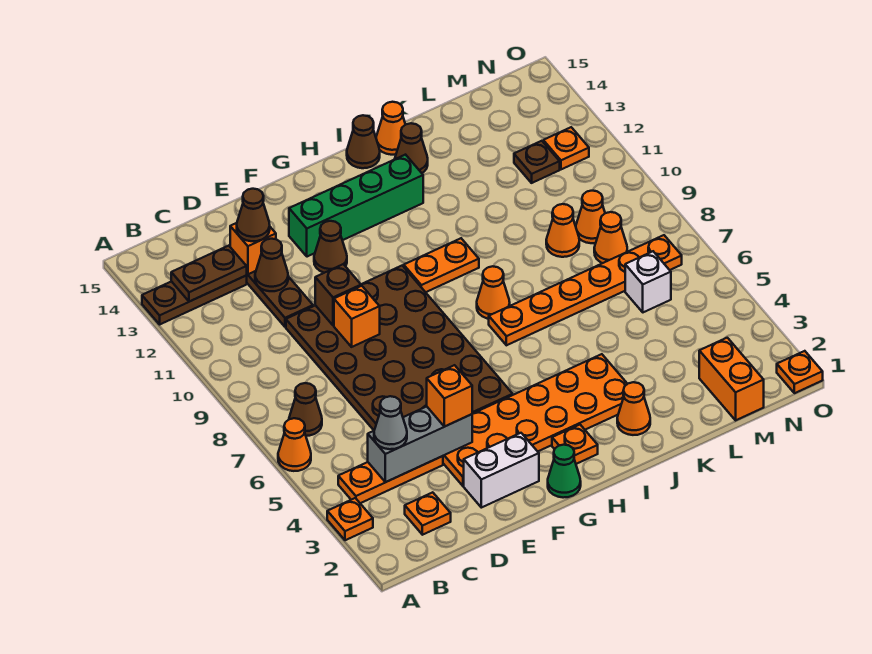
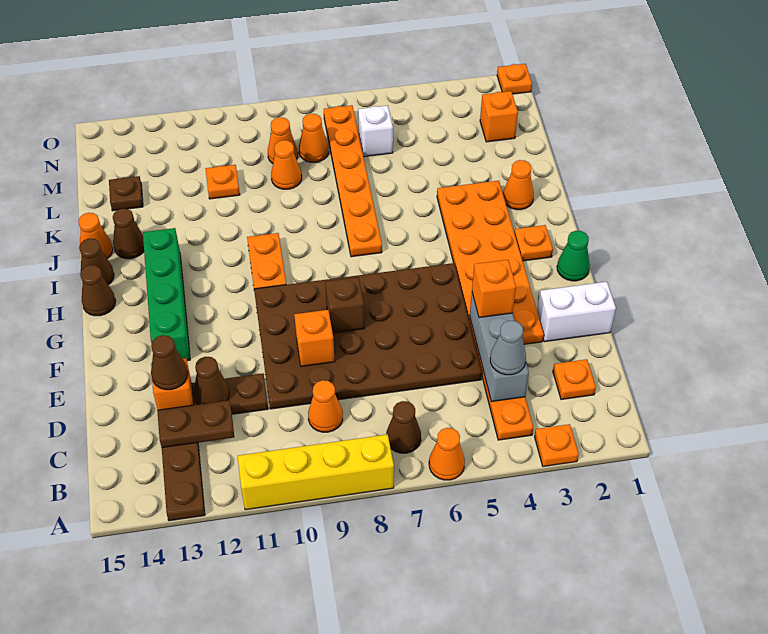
none -> yellow 1x4 brick [238,434,394,510]
brown 1x2 plate [171,246,247,302] -> brown 1x2 plate turned to [157,400,234,448]
white 1x2 brick [464,433,539,508] -> white 1x2 brick turned to [537,282,616,342]
brown 1x1 brick [315,264,361,325] -> brown 1x1 brick moved to [325,277,364,333]
brown 1x1 cone [314,221,347,273] -> brown 1x1 cone moved to [80,265,116,316]
orange 1x1 cone [477,266,510,319] -> orange 1x1 cone moved to [308,380,343,432]
orange 1x2 brick [699,338,764,420] -> orange 1x1 brick [480,91,518,142]
brown 1x1 plate [514,141,560,183] -> brown 1x1 plate moved to [109,176,143,211]
orange 1x1 plate [543,127,589,169] -> orange 1x1 plate moved to [206,165,240,199]

